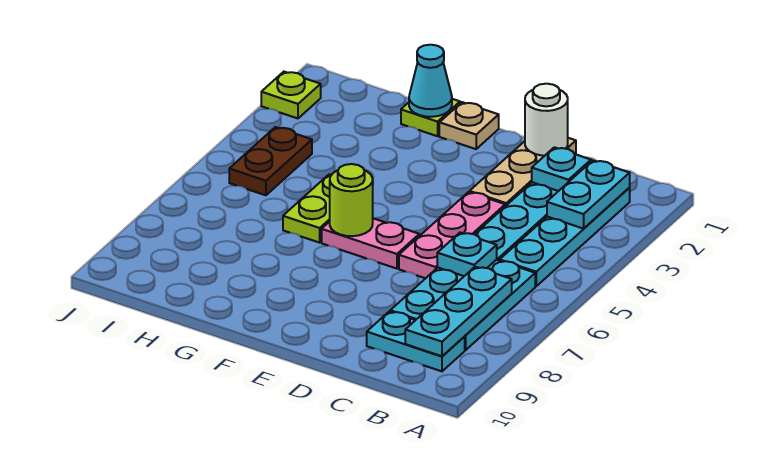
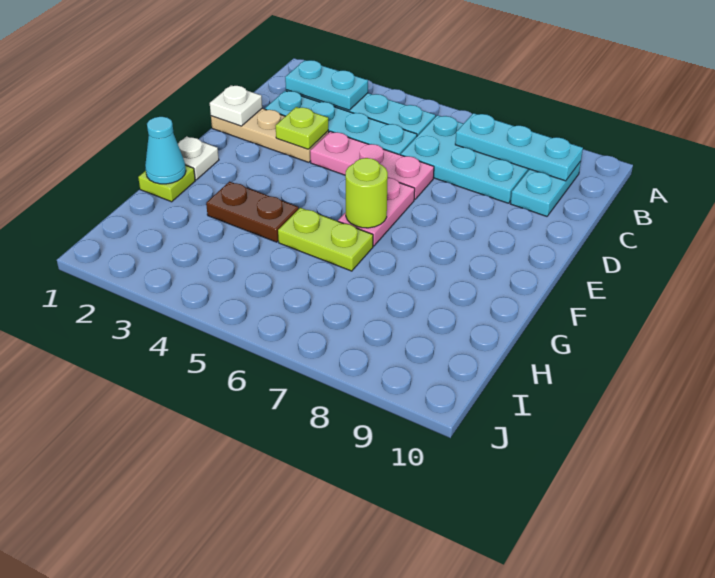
cyan 1x1 plate [532,147,591,191] -> none
cyan 1x1 plate [437,233,497,276] -> none
white 1x1 round brick [525,84,568,156] -> white 1x1 plate [210,85,262,126]
tan 1x1 plate [439,102,499,149] -> white 1x1 plate [178,136,219,180]
brown 1x2 plate [229,127,312,195] -> brown 1x2 plate moved to [206,182,299,242]
lime 1x1 plate [261,72,321,118] -> lime 1x1 plate moved to [276,107,328,149]

